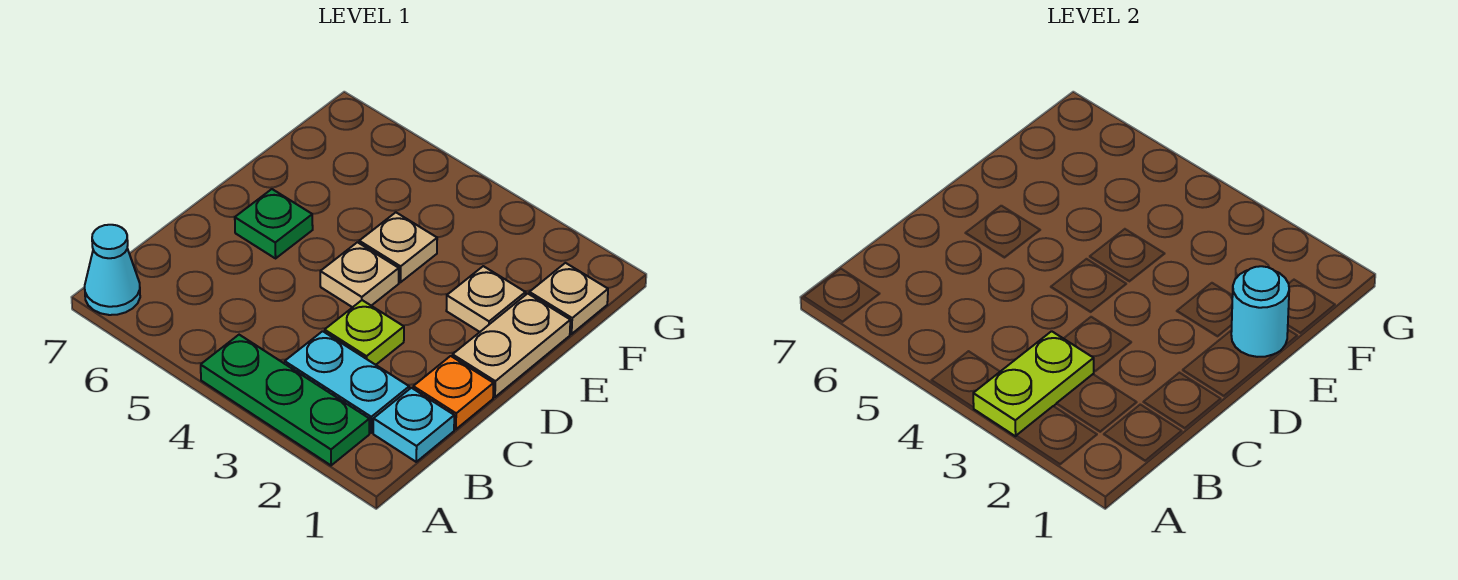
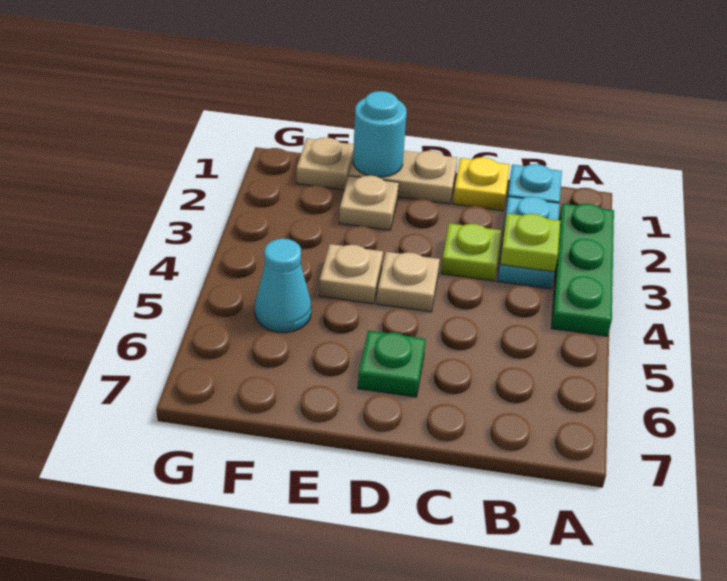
lime 1x2 plate [973,331,1094,436] -> lime 1x1 plate [500,213,560,272]
cyan 1x1 cone [85,225,140,315] -> cyan 1x1 cone moved to [255,239,311,332]
orange 1x1 plate [413,356,494,429] -> yellow 1x1 plate [453,157,509,211]

